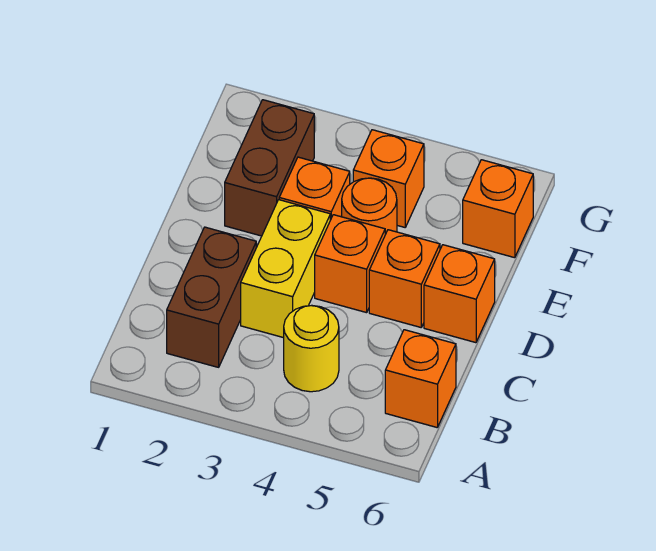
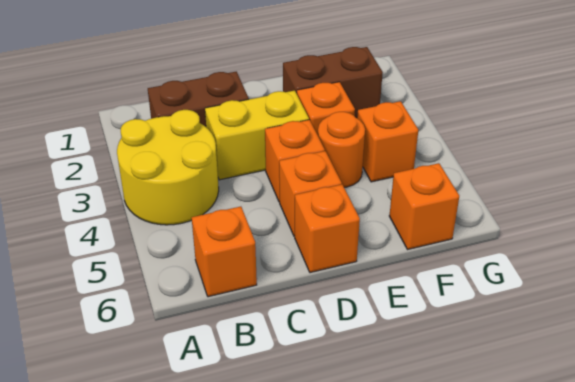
yellow 1x1 round brick [284,306,339,392] -> yellow 2x2 round brick [117,110,219,225]

